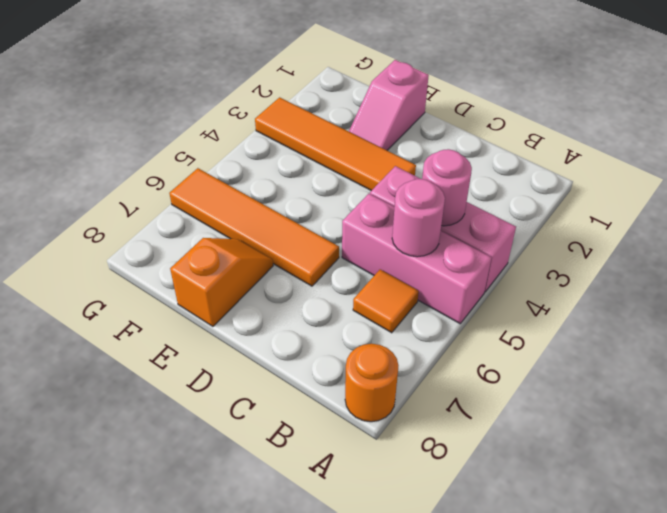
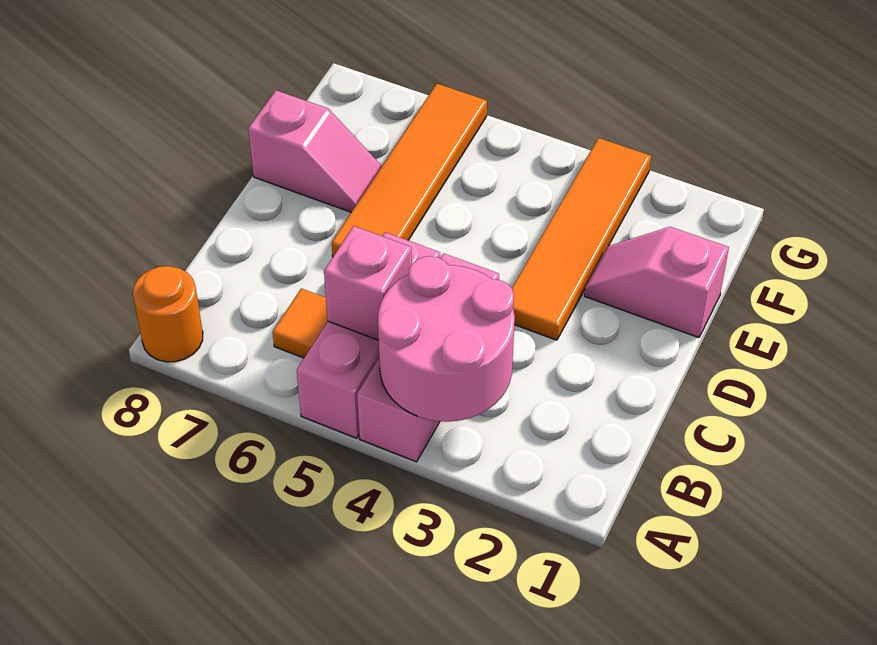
pink 1x1 round brick [422,149,472,226] -> pink 2x2 round brick [378,256,515,422]
pink 1x1 round brick [392,179,445,257] -> pink 1x1 brick [324,226,412,340]
orange 1x2 slope [170,238,273,326] -> pink 1x2 slope [248,90,382,212]

